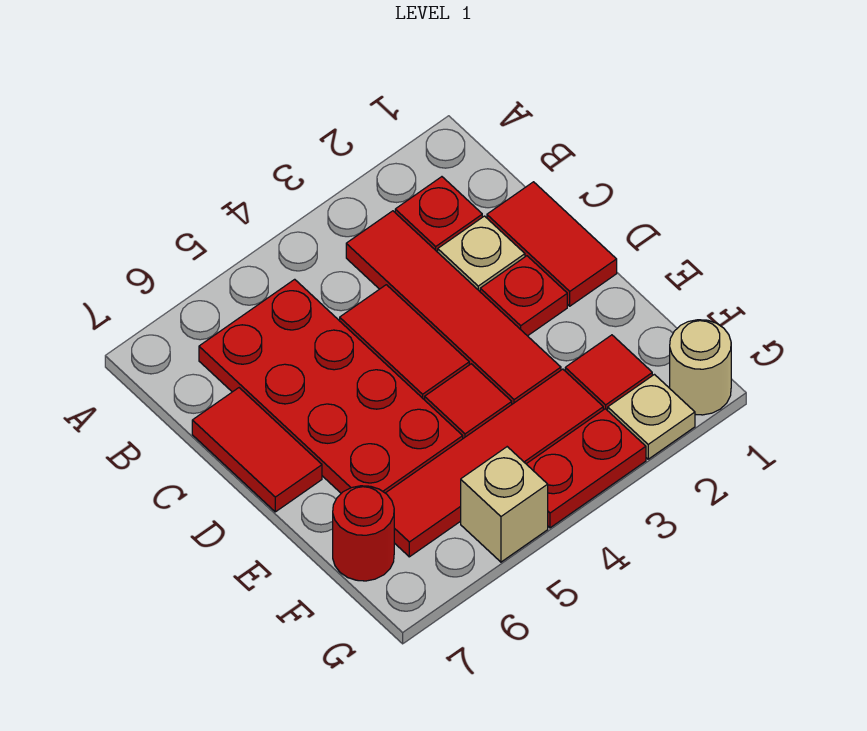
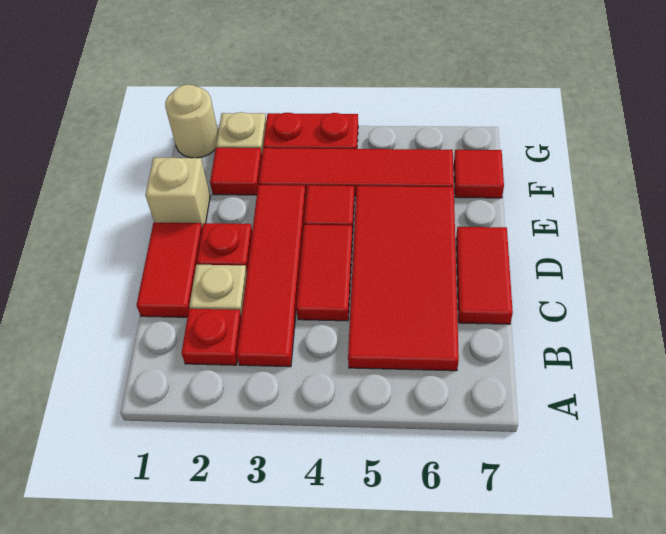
red 2x4 plate [199,279,463,493] -> red 2x4 tile [348,186,459,371]
red 1x1 round brick [333,486,394,581] -> red 1x1 tile [454,150,504,198]
tan 1x1 brick [461,447,548,562] -> tan 1x1 brick moved to [145,157,210,227]

